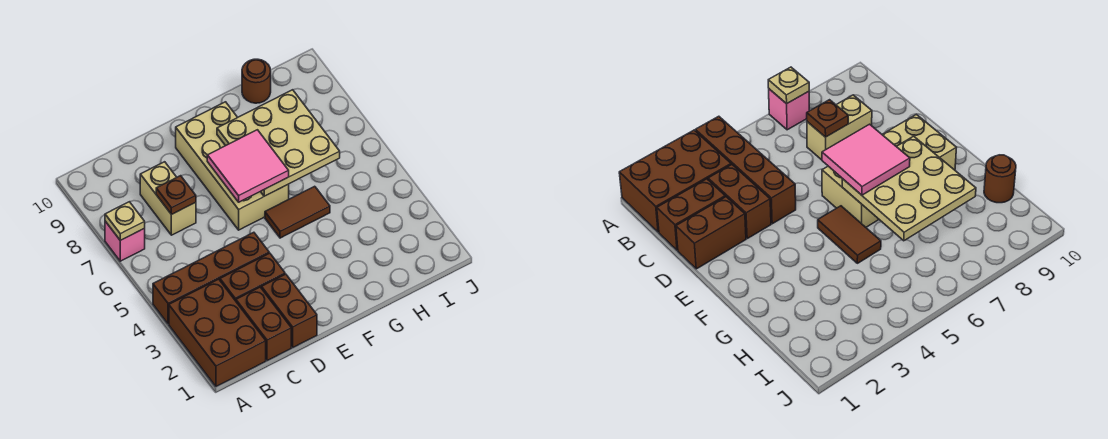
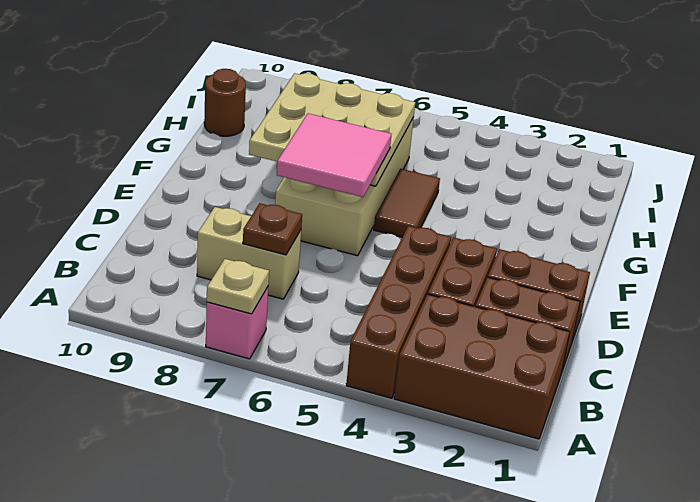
tan 2x4 brick [176,102,289,230] -> tan 2x4 brick turned to [275,117,414,256]

